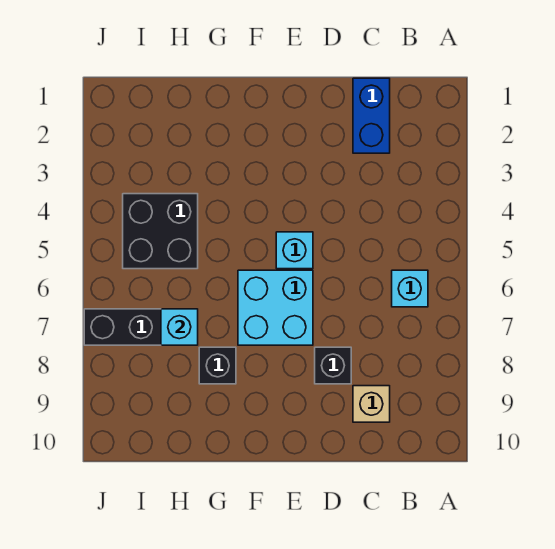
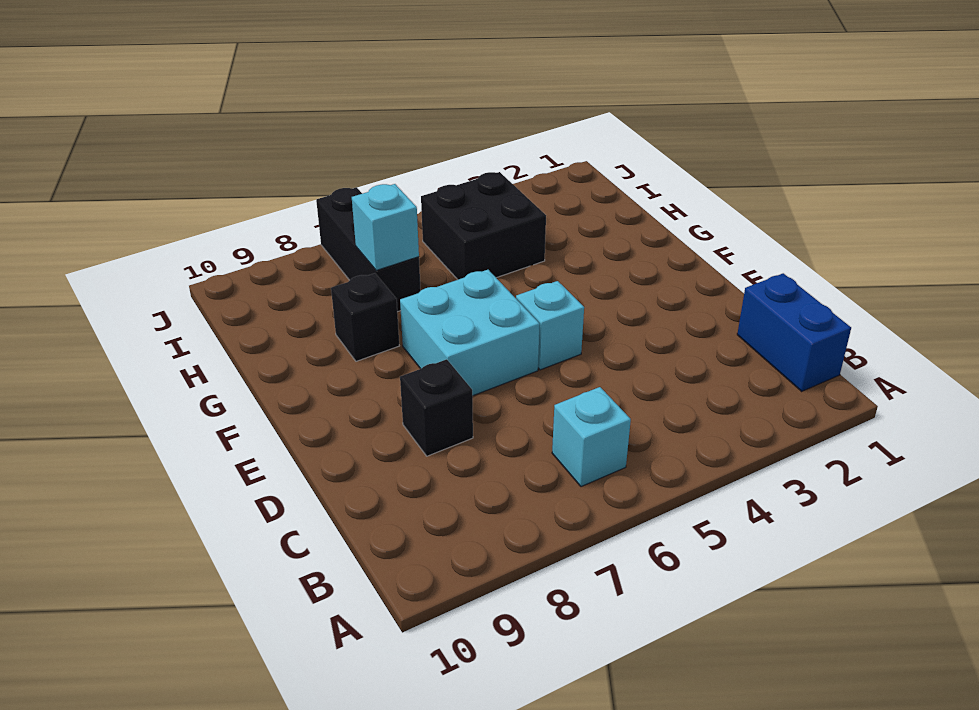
blue 1x2 brick [353,78,390,153] -> blue 1x2 brick turned to [737,273,851,391]
tan 1x1 brick [353,386,390,422] -> none

